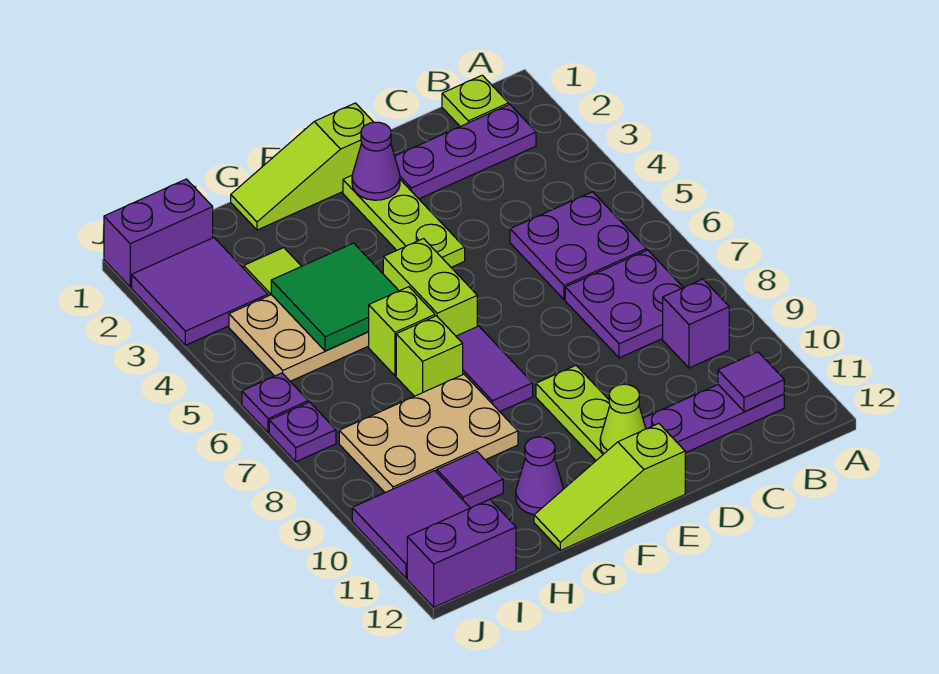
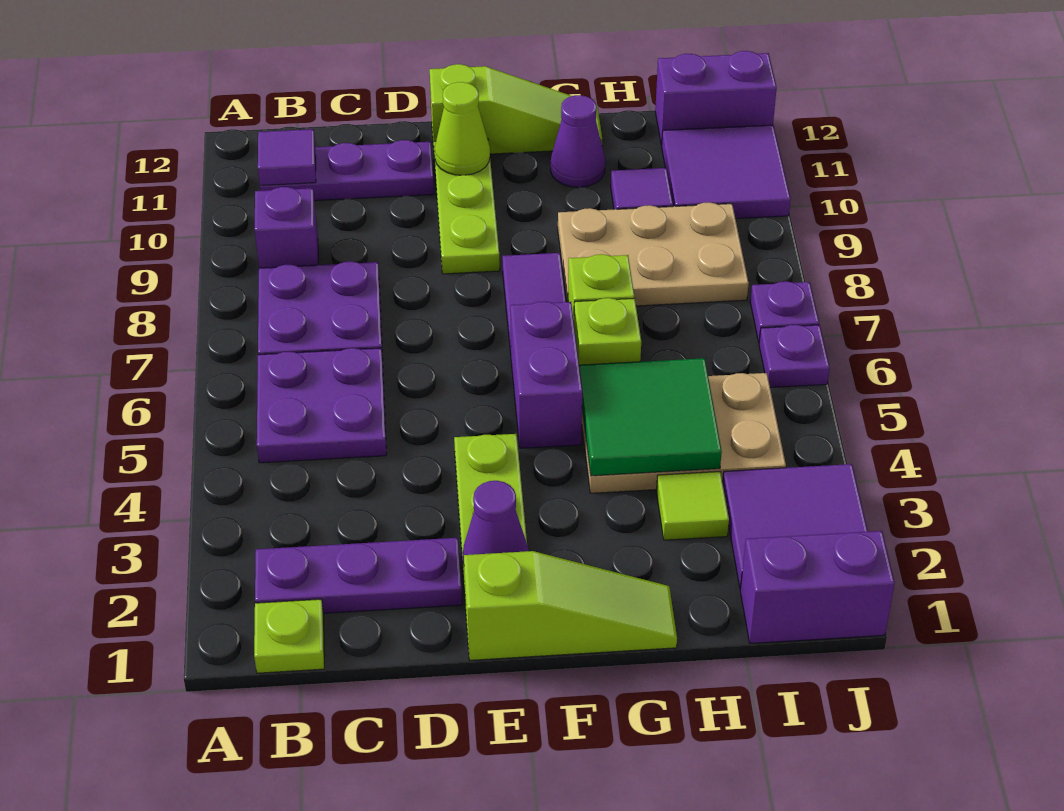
lime 1x2 brick [383,239,477,336] -> purple 1x2 brick [510,301,582,448]

